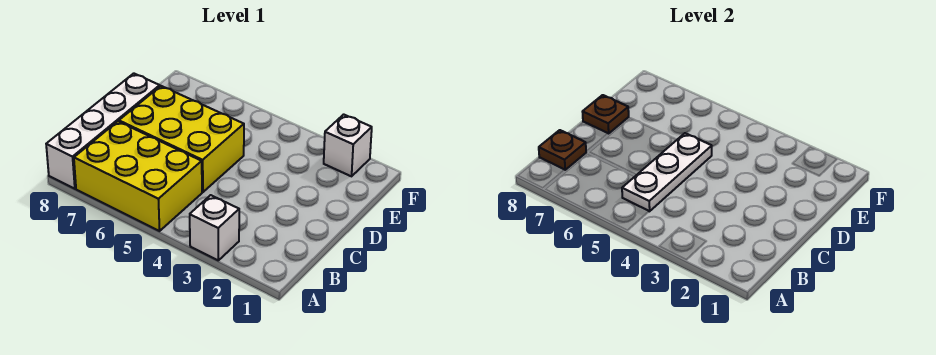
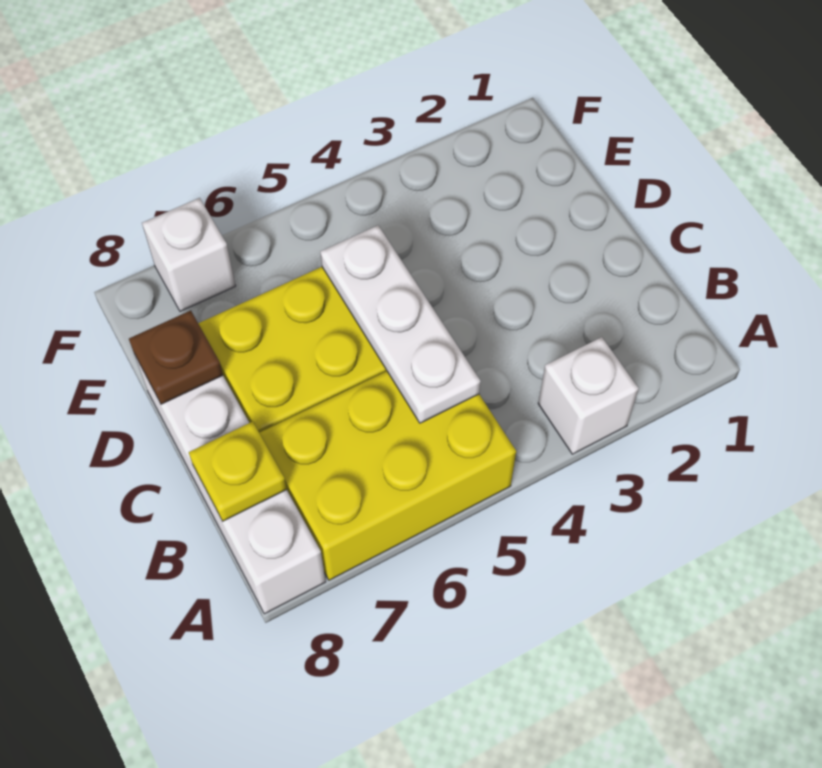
brown 1x1 plate [539,130,586,170] -> yellow 1x1 plate [189,421,287,521]
white 1x1 brick [324,114,372,176] -> white 1x1 brick moved to [142,198,236,312]

